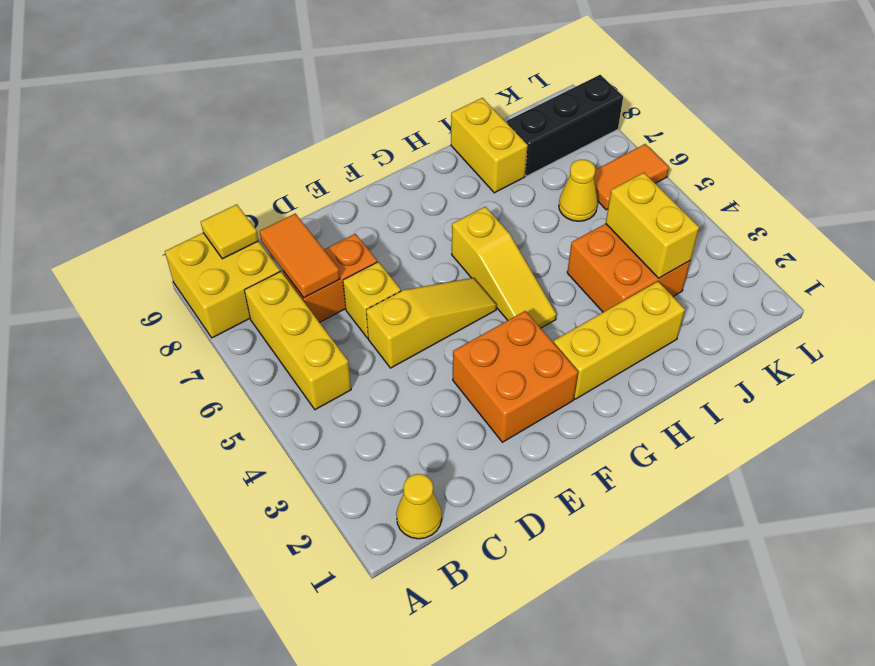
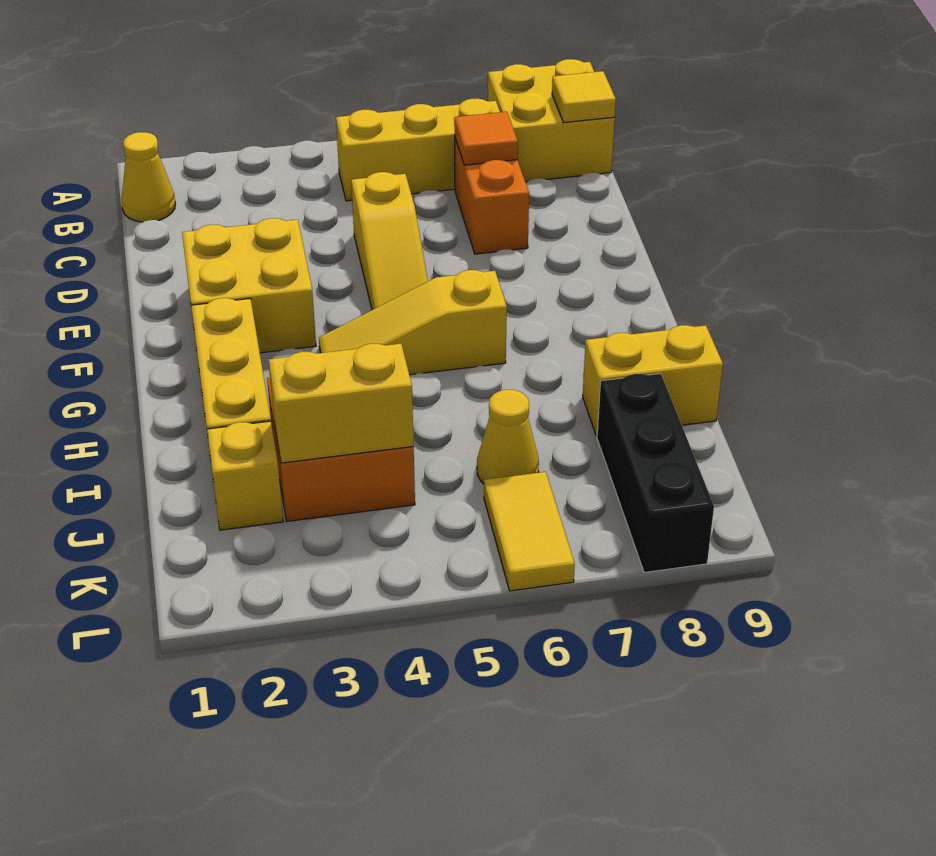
orange 1x2 tile [260,214,340,298] -> orange 1x1 tile [454,112,518,165]
yellow 1x1 brick [343,262,401,338] -> yellow 1x1 brick moved to [207,421,283,530]
orange 2x2 brick [453,311,578,442] -> yellow 2x2 brick [182,218,316,353]
orange 1x2 tile [594,144,669,210] -> yellow 1x2 tile [484,472,575,591]

